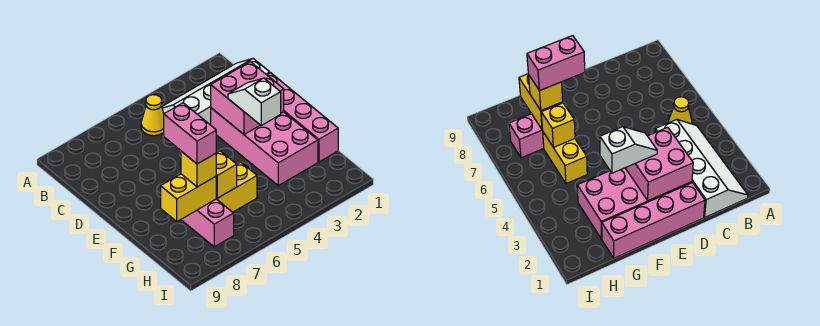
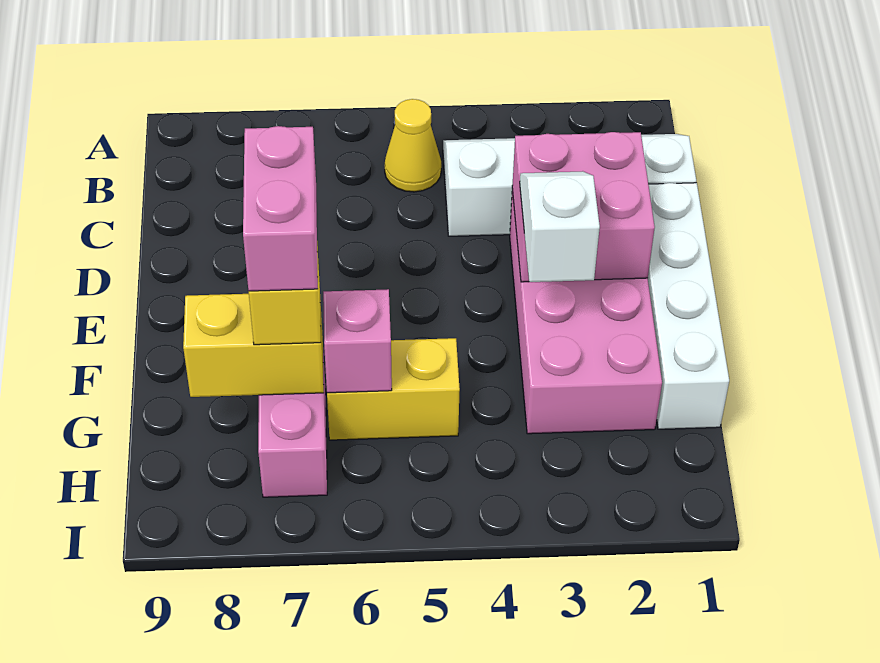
pink 1x4 brick [267,73,338,162] -> white 1x4 brick [648,183,729,429]
yellow 1x1 brick [216,151,237,198] -> pink 1x1 brick [323,289,392,393]

